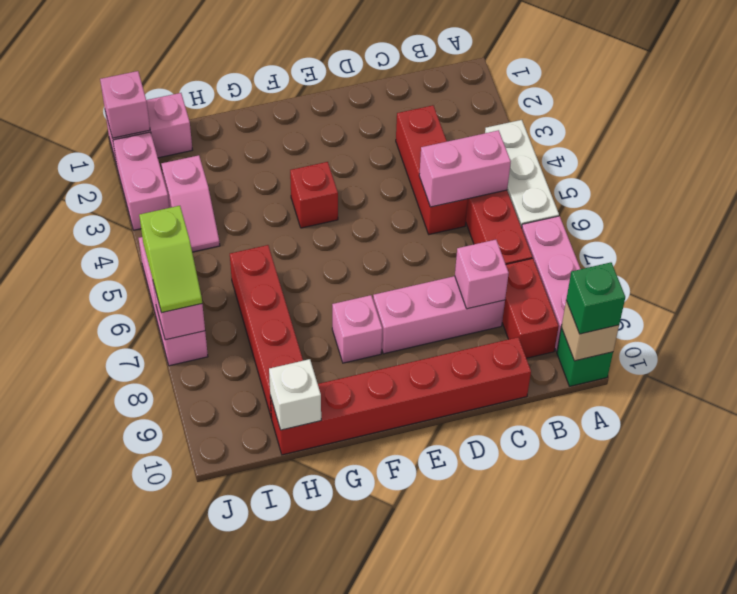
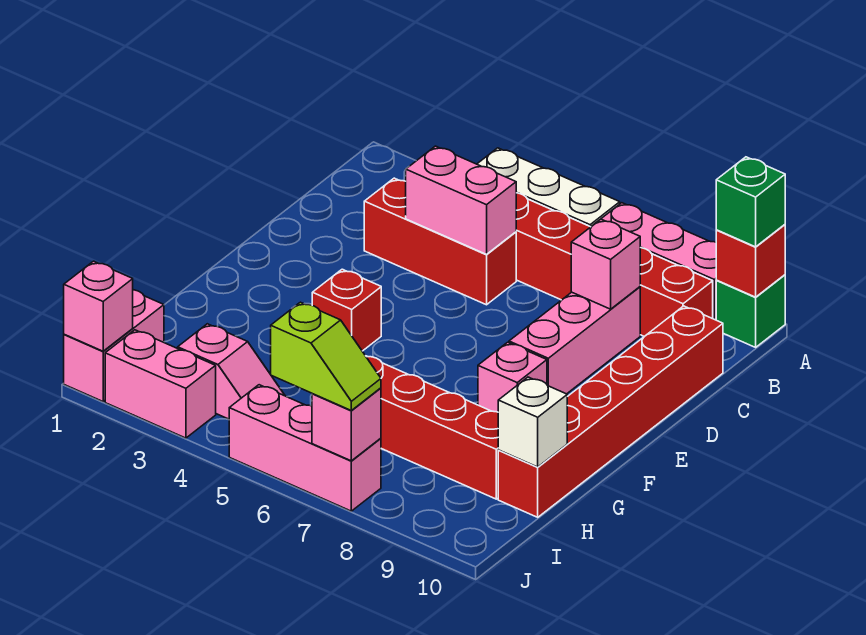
tan 1x1 brick [561,301,619,361] -> red 1x1 brick [716,225,785,297]
pink 1x2 brick [419,130,511,207] -> pink 1x2 brick turned to [406,146,516,254]

